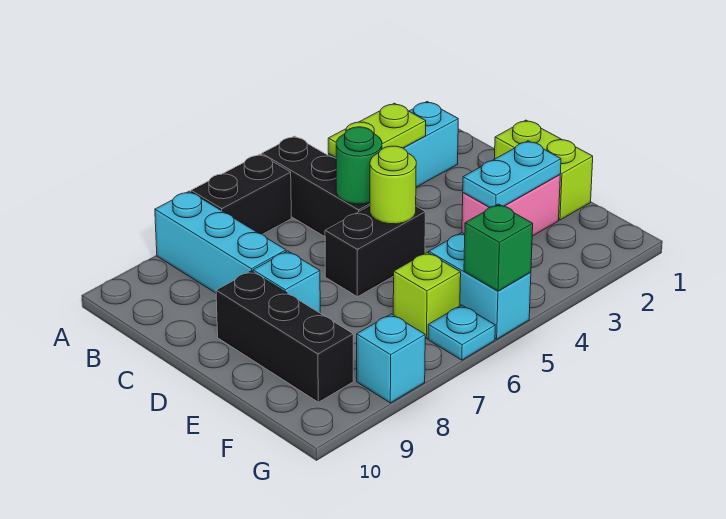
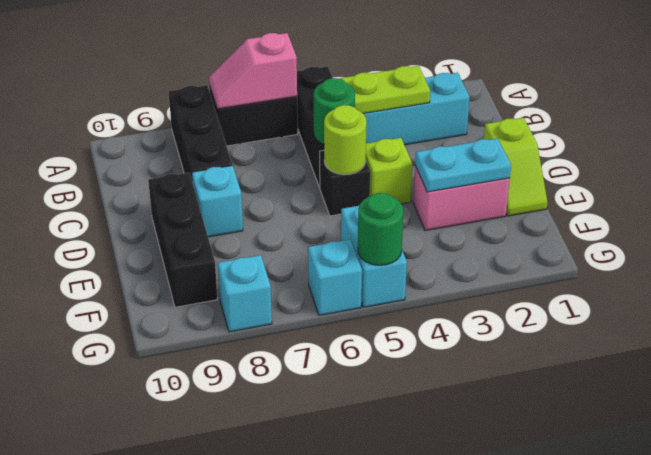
none -> pink 1x2 slope [209,33,297,109]
cyan 1x3 brick [155,191,286,293] -> black 1x3 brick [169,85,232,179]
lime 1x2 brick [494,120,593,220] -> lime 1x2 slope [484,118,548,216]
black 1x2 brick [325,206,425,297] -> black 1x1 brick [320,150,370,216]
lime 1x1 brick [393,252,461,339] -> lime 1x1 brick moved to [366,138,413,204]
green 1x1 brick [464,204,533,291] -> green 1x1 round brick [358,193,403,265]
cyan 1x1 plate [428,305,495,360] -> cyan 1x1 brick [308,240,362,315]

